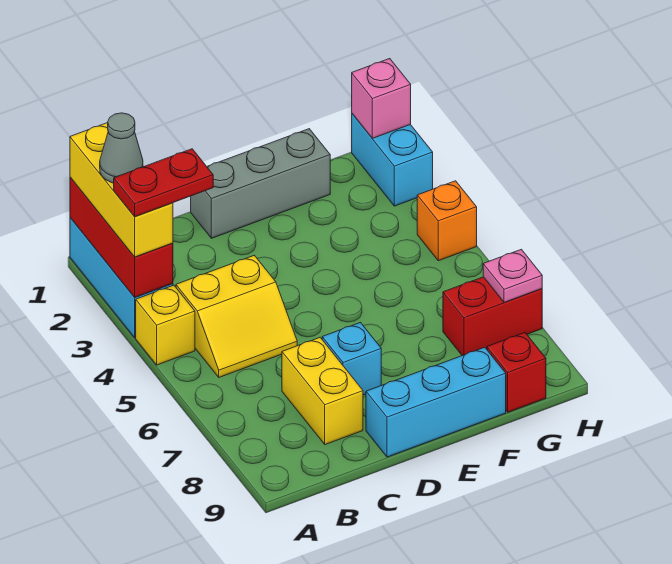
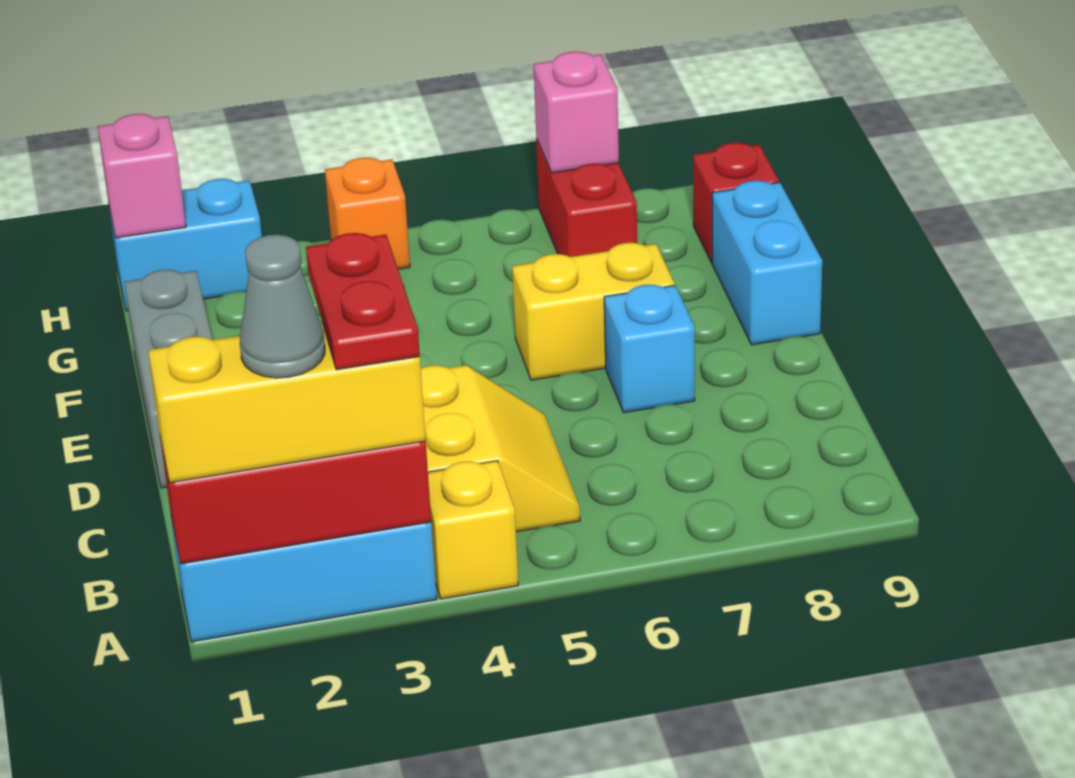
yellow 1x2 brick [282,338,363,445] -> yellow 1x2 brick moved to [512,243,675,380]
cyan 1x3 brick [366,347,506,457] -> cyan 1x2 brick [712,181,822,345]
pink 1x1 plate [483,249,542,303] -> pink 1x1 brick [534,52,619,173]

